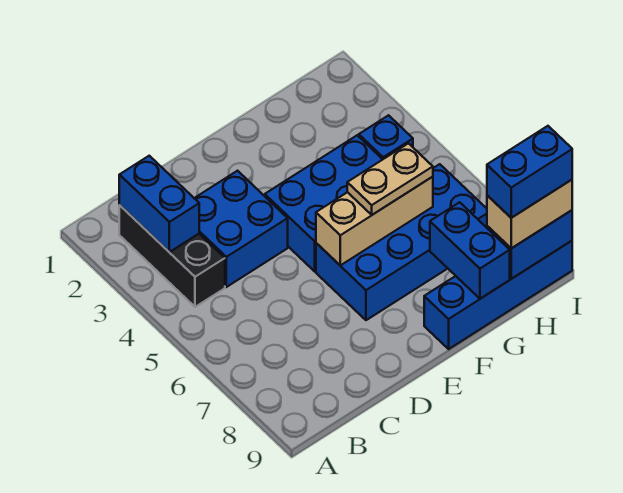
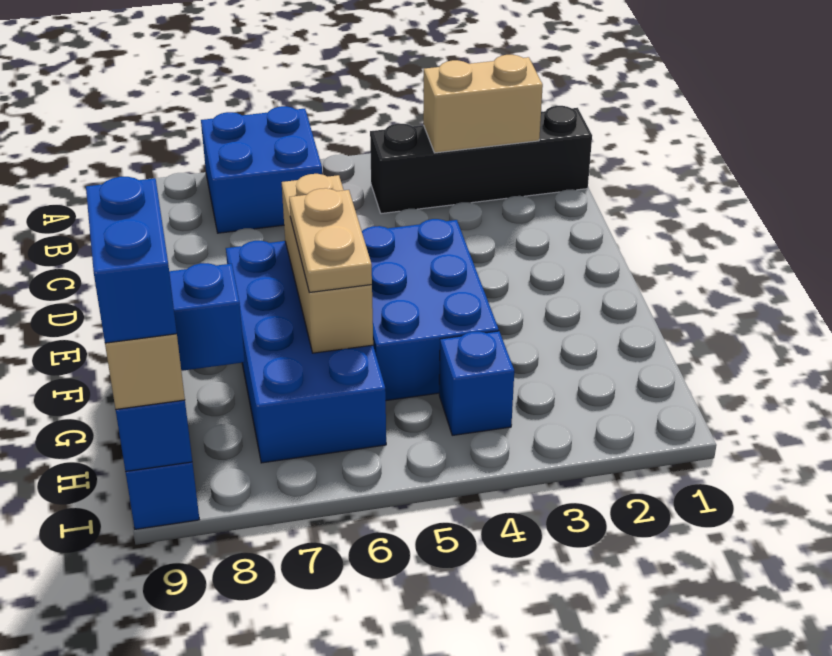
black 1x3 brick [119,205,225,307] -> black 1x4 brick [370,106,592,214]
blue 1x2 brick [119,156,199,252] -> tan 1x2 brick [423,55,543,153]
blue 2x2 brick [194,171,288,287] -> blue 2x2 brick moved to [201,106,322,233]

